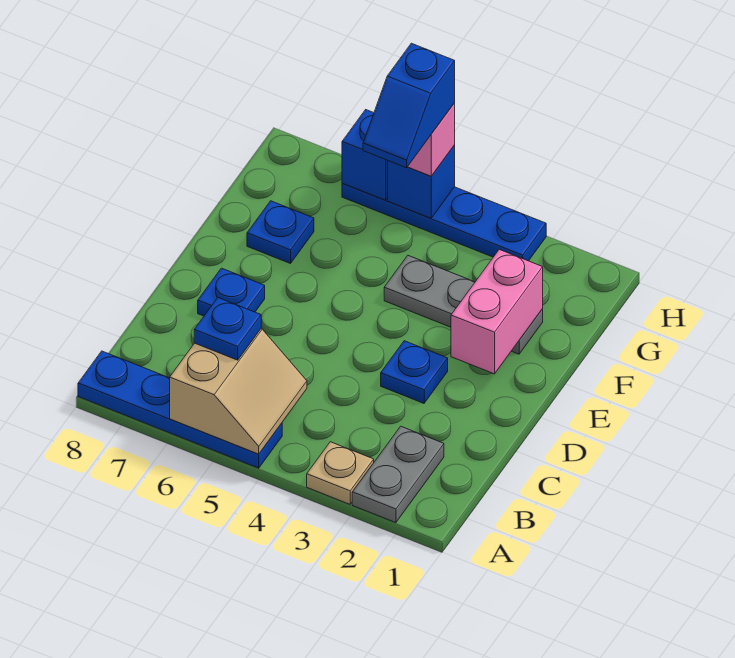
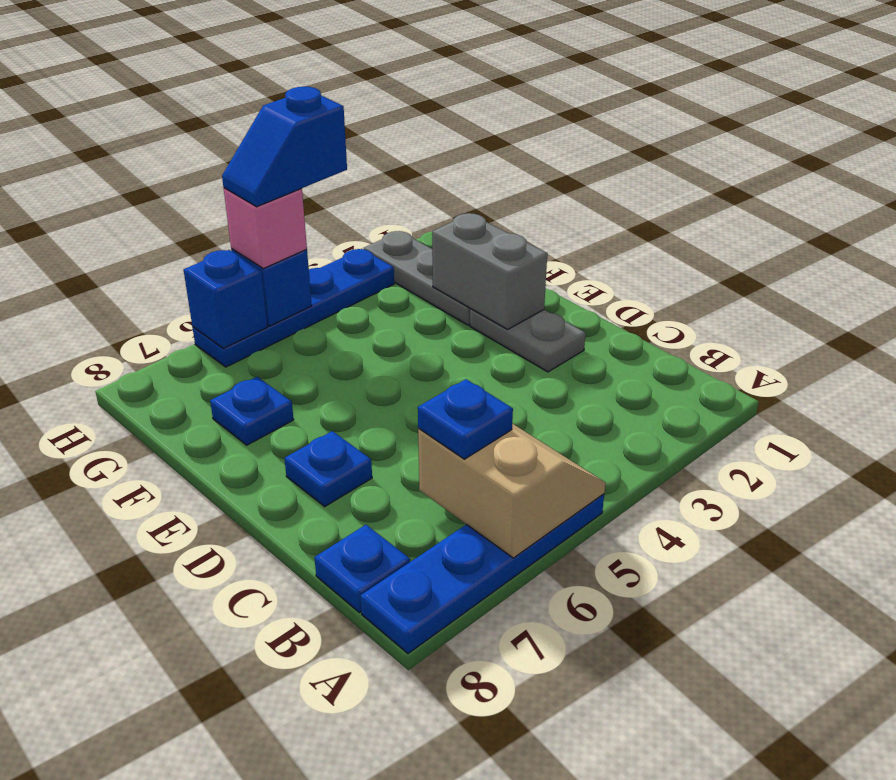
grey 1x2 plate [352,426,444,523] -> grey 1x2 plate moved to [470,309,585,372]
tan 1x1 plate [307,442,374,504] -> none
blue 1x1 plate [381,341,448,403] -> blue 1x1 plate moved to [314,525,410,613]
pink 1x2 brick [451,249,543,374] -> grey 1x2 brick [432,213,547,329]
grey 1x3 plate [384,256,543,354] -> grey 1x3 plate turned to [364,231,470,325]
blue 1x2 slope [363,43,455,168] -> blue 1x2 slope turned to [222,87,347,207]

